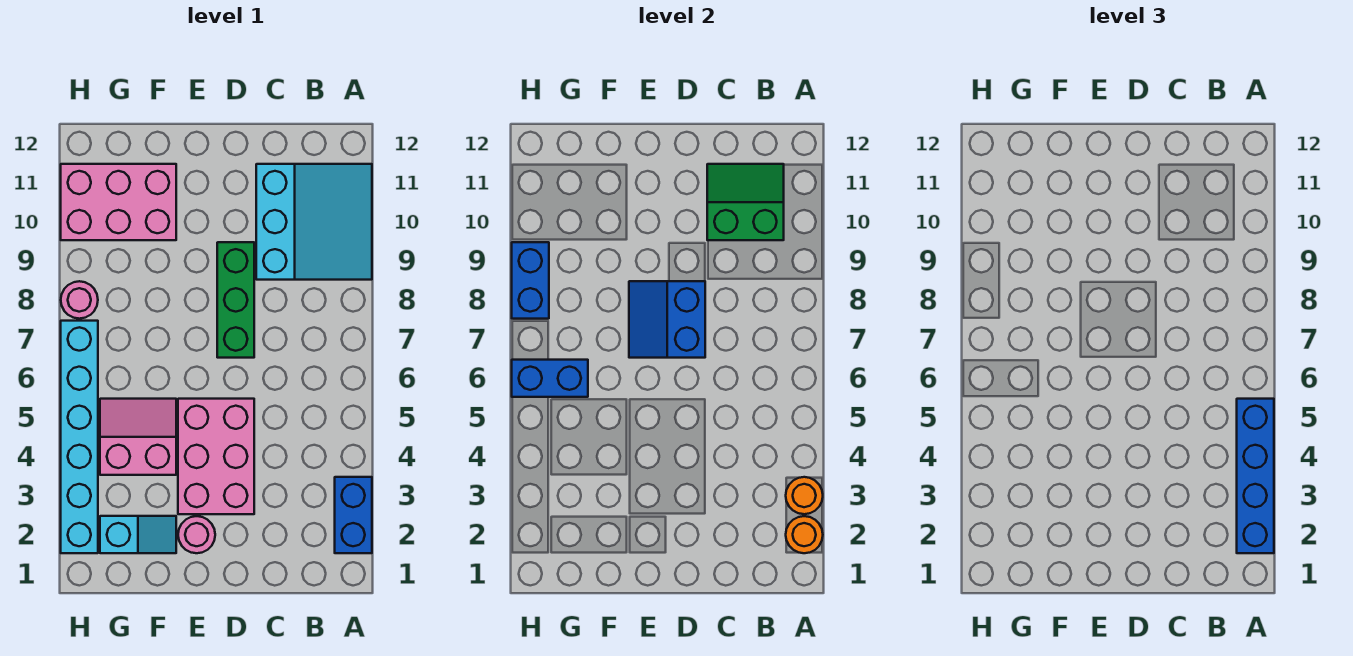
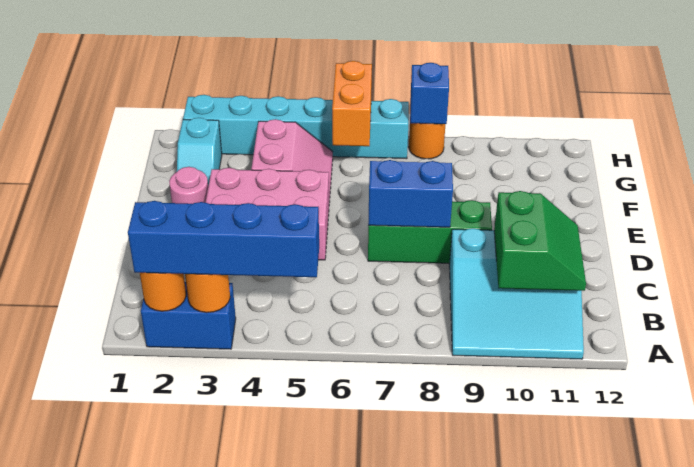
pink 2x3 brick [61,164,176,240] -> none
blue 1x2 brick [512,360,588,397] -> orange 1x2 brick [332,61,372,146]
pink 1x1 round brick [61,281,98,319] -> orange 1x1 round brick [409,123,445,159]
blue 1x2 brick [512,242,549,319] -> blue 1x1 brick [410,63,449,124]

